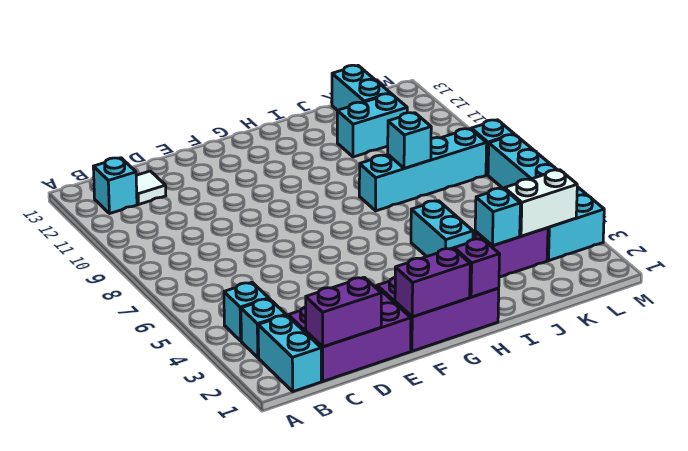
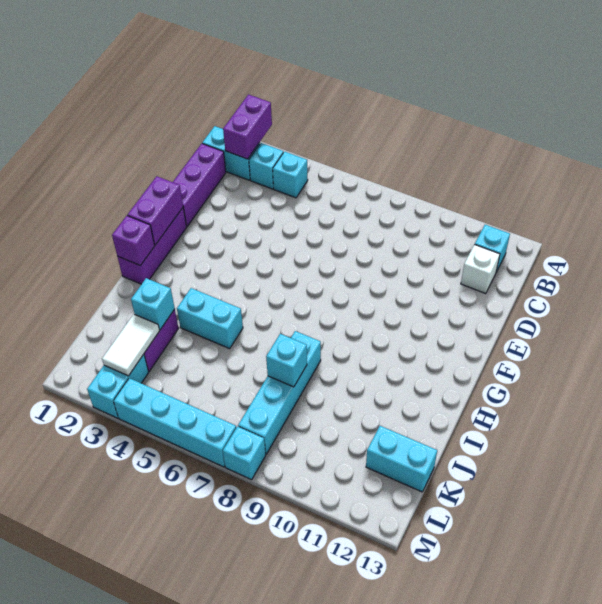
purple 2x3 brick [288,286,411,381] -> purple 1x3 brick [173,144,226,226]
purple 1x2 brick [306,277,381,347] -> purple 1x2 brick moved to [223,95,272,159]
white 1x1 tile [136,171,166,205] -> white 1x1 brick [461,244,500,294]
purple 2x3 brick [377,277,499,351] -> purple 1x3 brick [117,208,187,284]
cyan 1x2 brick [337,94,407,157] -> none
white 1x2 brick [504,170,577,236] -> white 1x2 tile [102,314,159,376]

